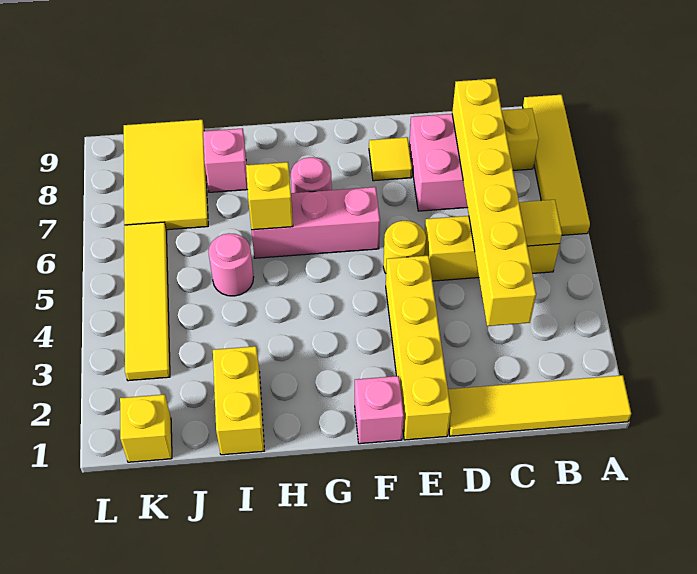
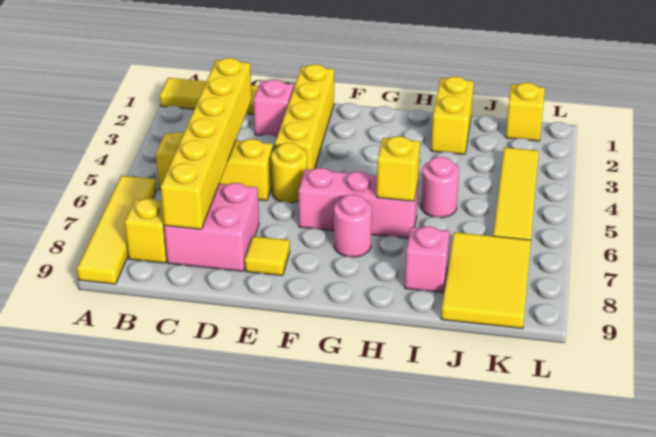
yellow 1x1 tile [519,200,562,246] -> none
pink 1x1 brick [355,376,404,444] -> pink 1x1 brick moved to [254,80,294,137]

